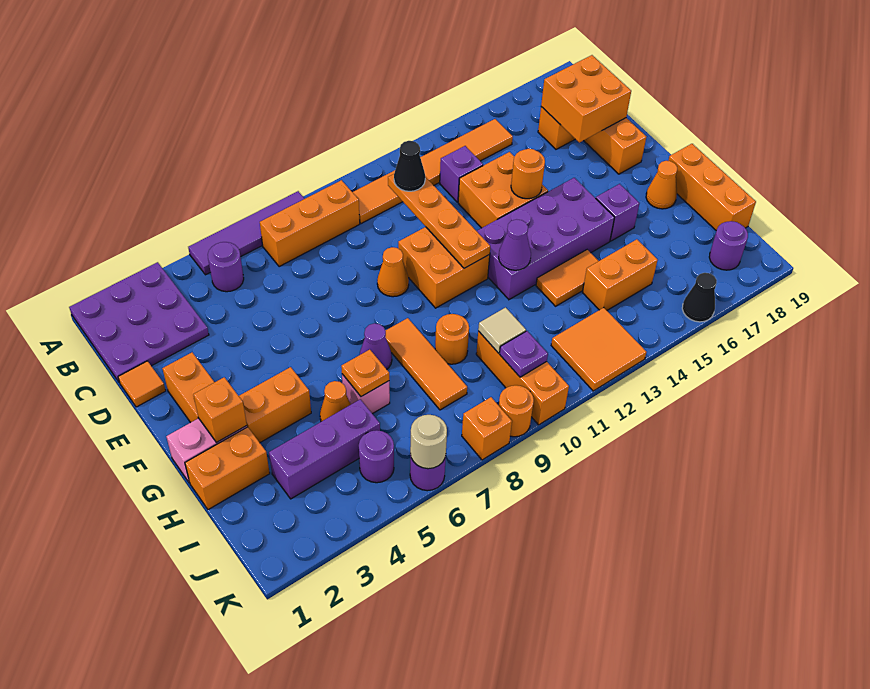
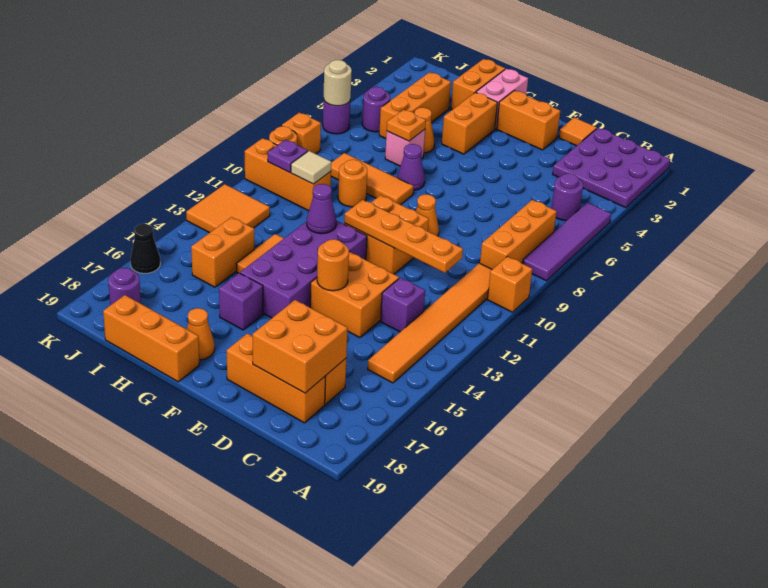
black 1x1 cone [394,141,425,191] -> none
orange 1x1 brick [193,377,247,442] -> orange 1x1 brick moved to [488,256,532,312]
purple 1x3 brick [269,399,380,499] -> orange 1x3 brick [379,72,451,139]

